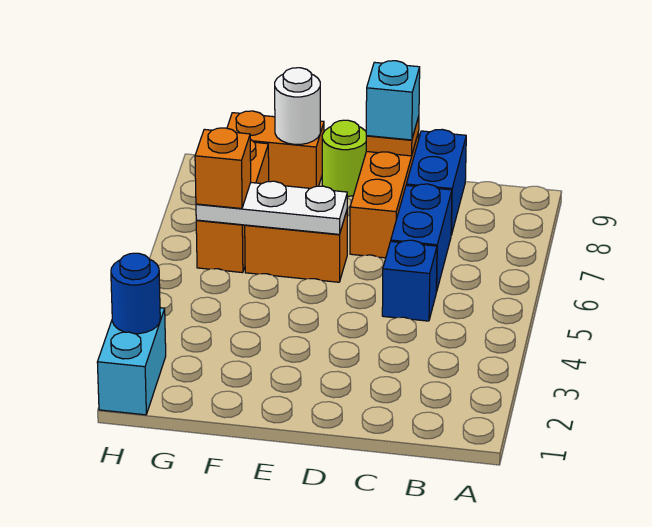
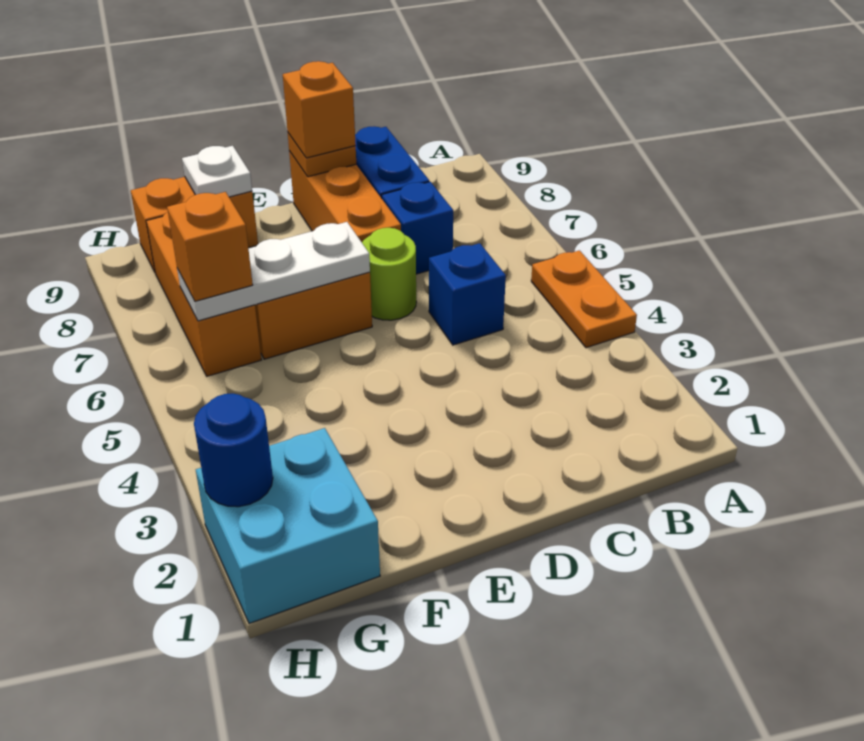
none -> orange 1x2 plate [531,250,637,348]
blue 1x2 brick [391,184,452,292] -> blue 1x1 brick [382,182,453,274]
cyan 1x1 brick [366,61,420,140] -> orange 1x1 brick [283,61,356,158]
lime 1x1 round brick [322,120,366,196] -> lime 1x1 round brick moved to [362,228,416,320]
white 1x1 round brick [275,68,320,144] -> white 1x1 plate [182,146,252,197]
cyan 1x2 brick [97,308,166,415] -> cyan 2x2 brick [196,428,380,624]

